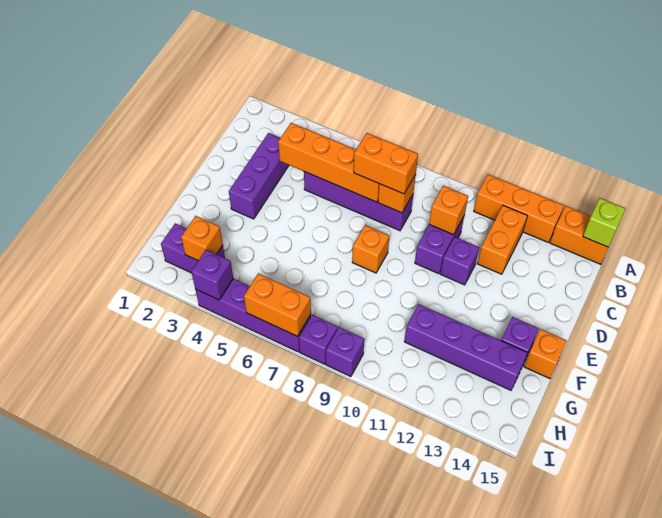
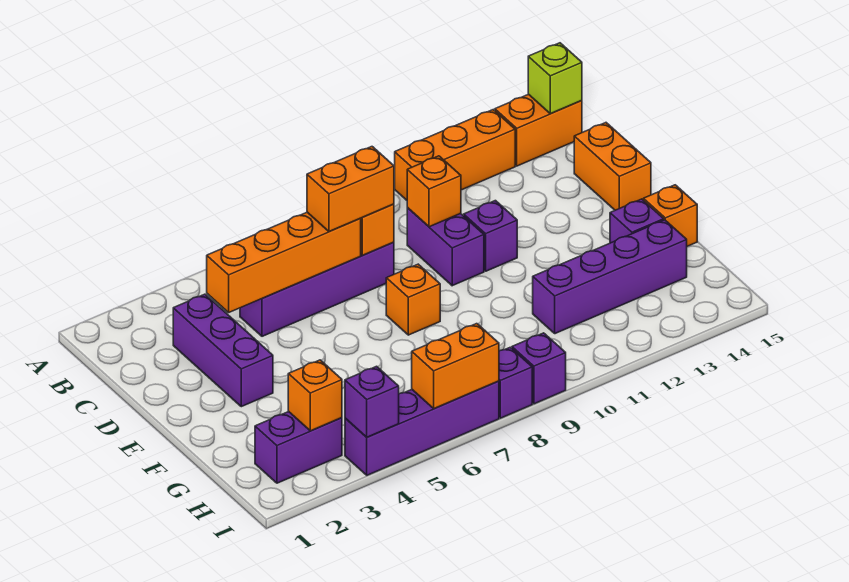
orange 1x2 brick [477,205,528,274] -> orange 1x2 brick moved to [574,123,651,210]

